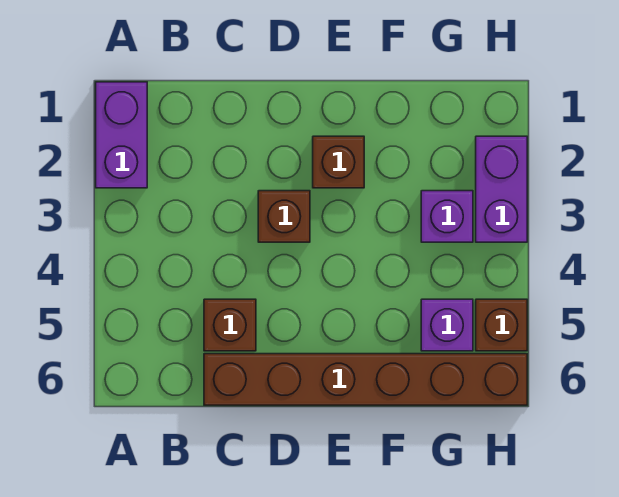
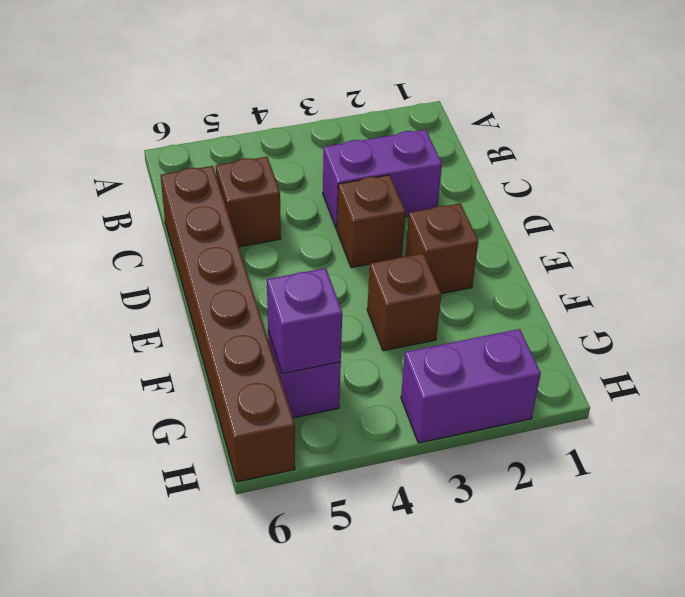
purple 1x2 brick [96,82,147,188] -> purple 1x2 brick moved to [323,130,442,229]
purple 1x1 brick [421,191,473,242] -> purple 1x1 brick moved to [267,268,342,374]
brown 1x1 brick [476,299,527,351] -> brown 1x1 brick moved to [367,253,441,351]

